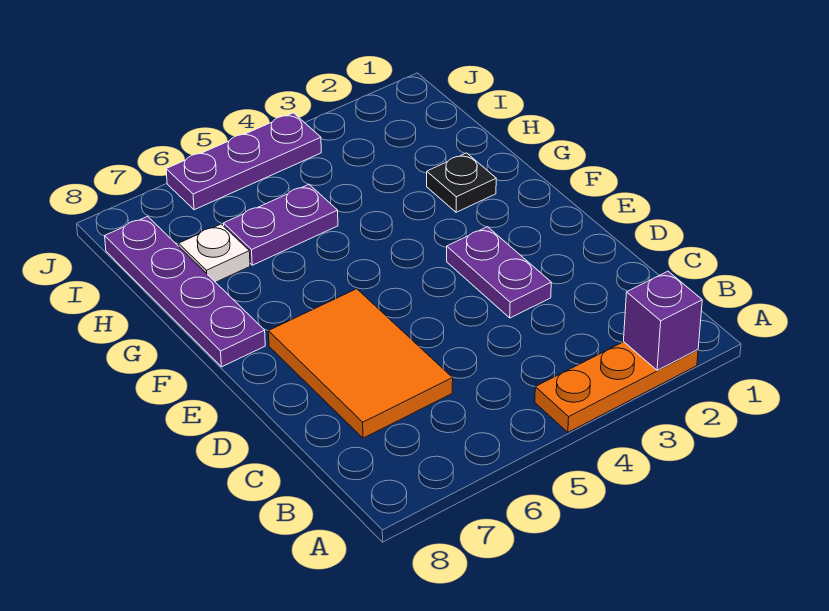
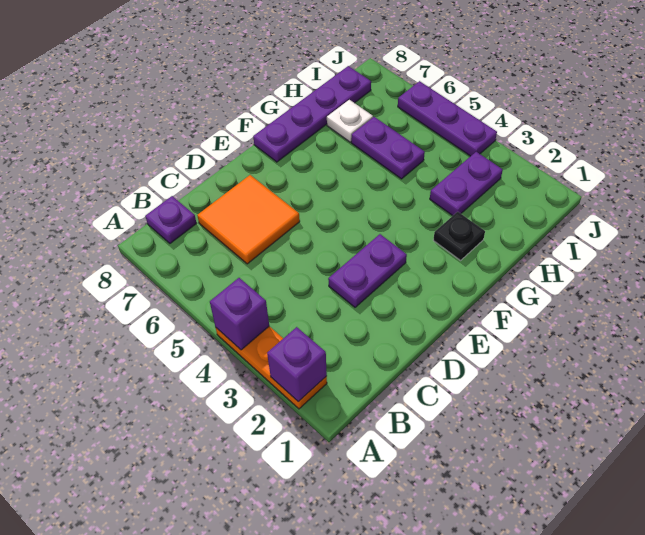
none -> purple 1x1 brick [210,278,269,350]
none -> purple 1x1 plate [145,196,197,243]
orange 2x3 tile [268,289,453,438] -> orange 2x2 tile [197,175,300,264]
none -> purple 1x2 plate [430,152,503,216]

